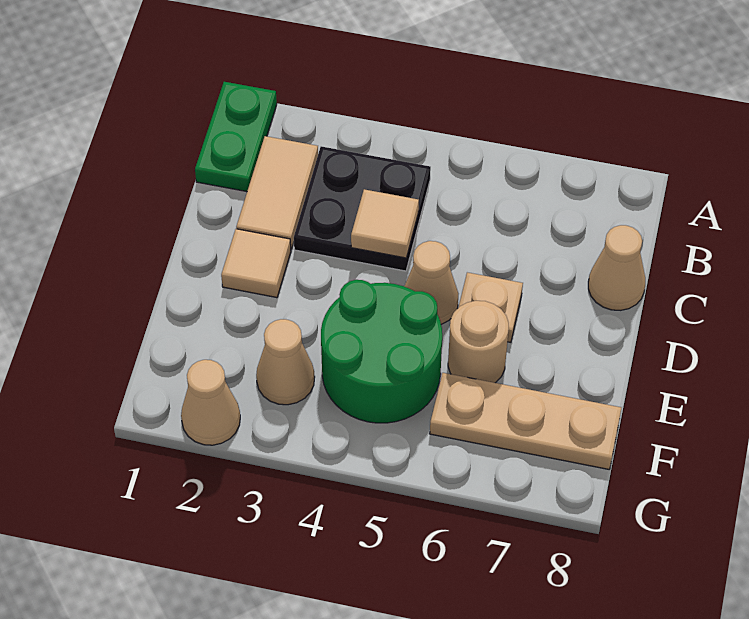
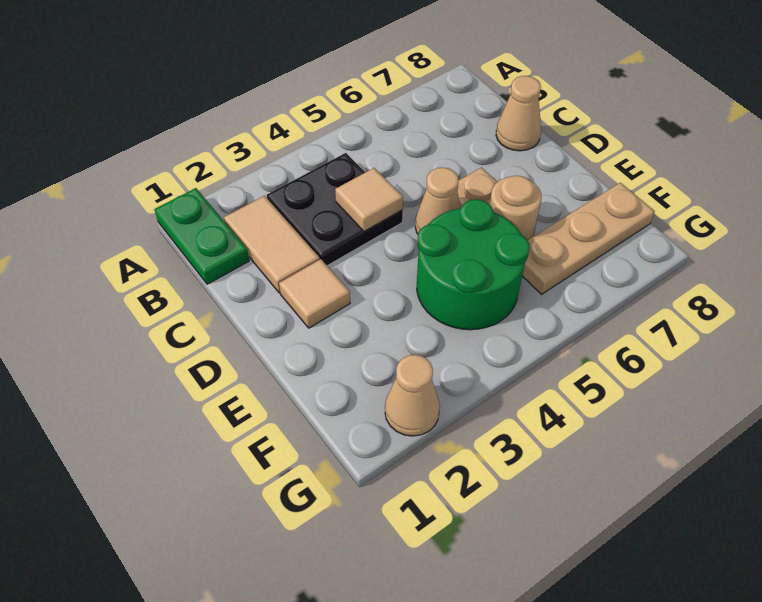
tan 1x1 cone [256,319,315,405] -> none

